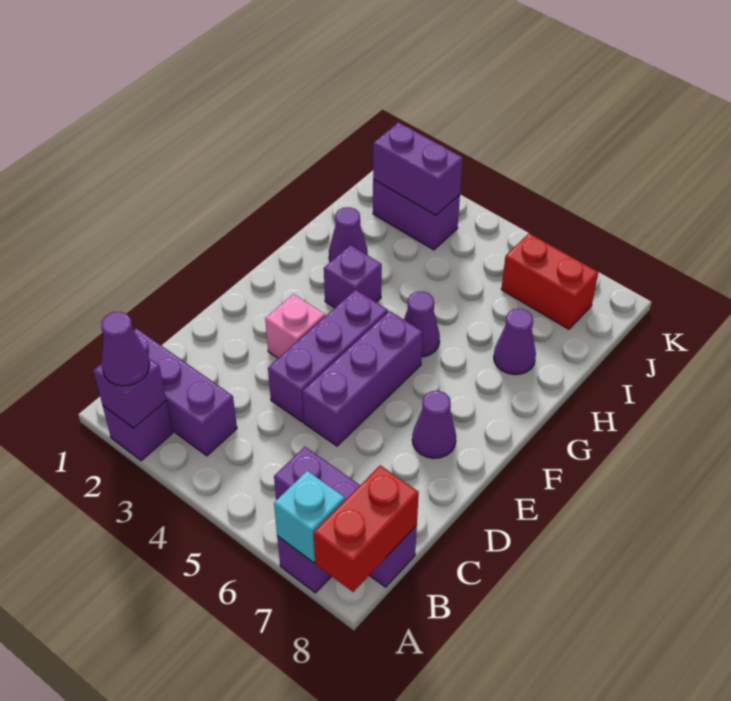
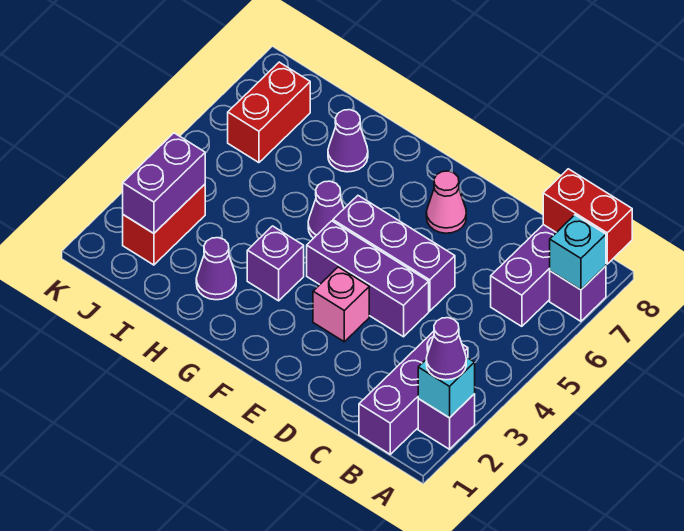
purple 1x1 brick [93,358,166,428] -> cyan 1x1 brick [418,357,475,418]
purple 1x1 cone [412,391,456,458] -> pink 1x1 cone [426,171,466,233]
purple 1x2 brick [373,180,460,250] -> red 1x2 brick [123,184,205,265]

